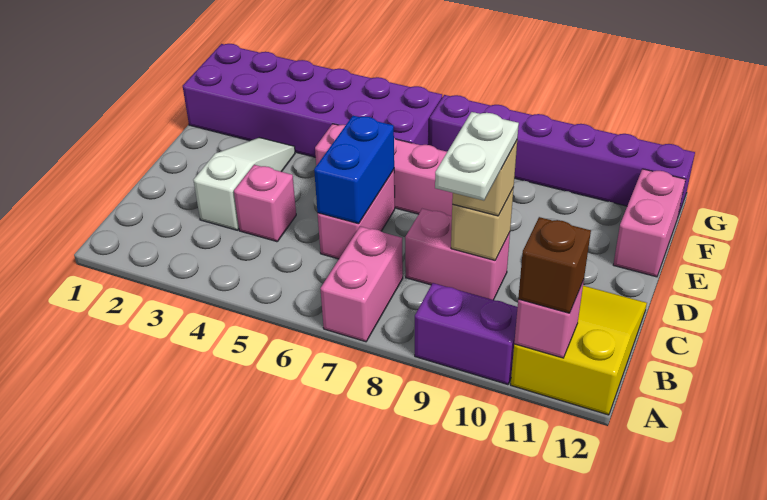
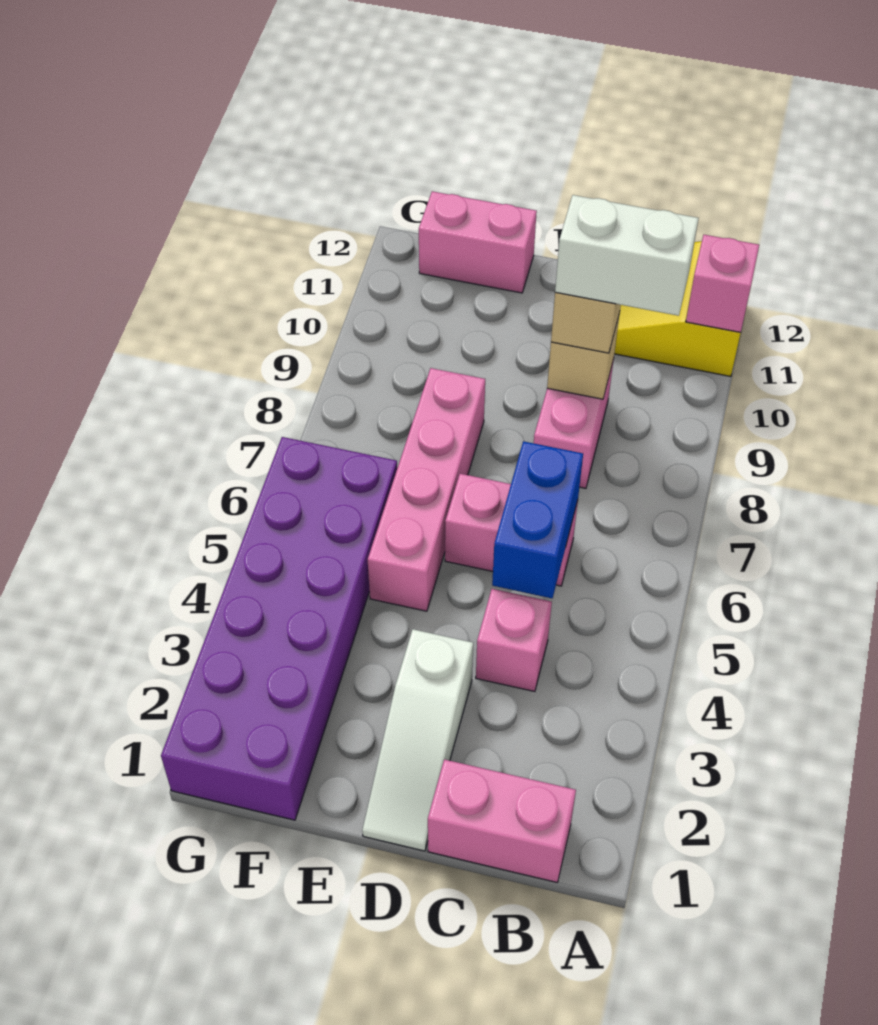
pink 1x2 brick [320,226,403,342] -> pink 1x2 brick moved to [428,759,576,882]
purple 1x2 brick [415,283,518,385] -> none
brown 1x1 brick [518,217,591,313] -> none
white 1x2 plate [435,112,519,201] -> white 1x2 brick [555,195,699,316]
white 1x3 slope [193,138,295,230] -> white 1x3 slope turned to [362,629,473,851]
blue 1x2 brick [314,116,394,224] -> blue 1x2 brick turned to [492,441,583,598]
purple 1x6 brick [429,95,695,215] -> none

